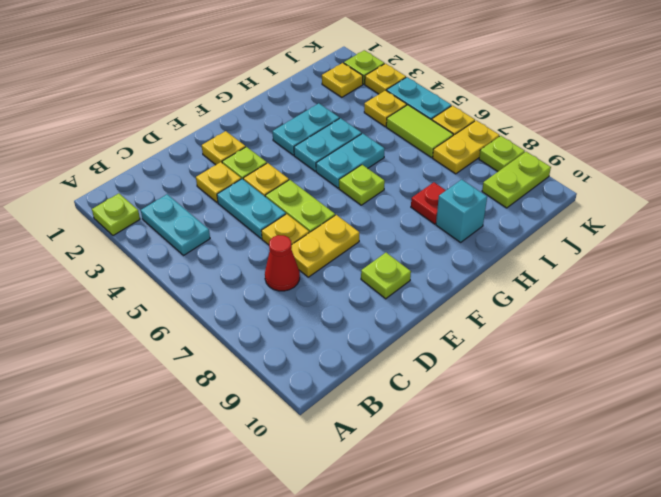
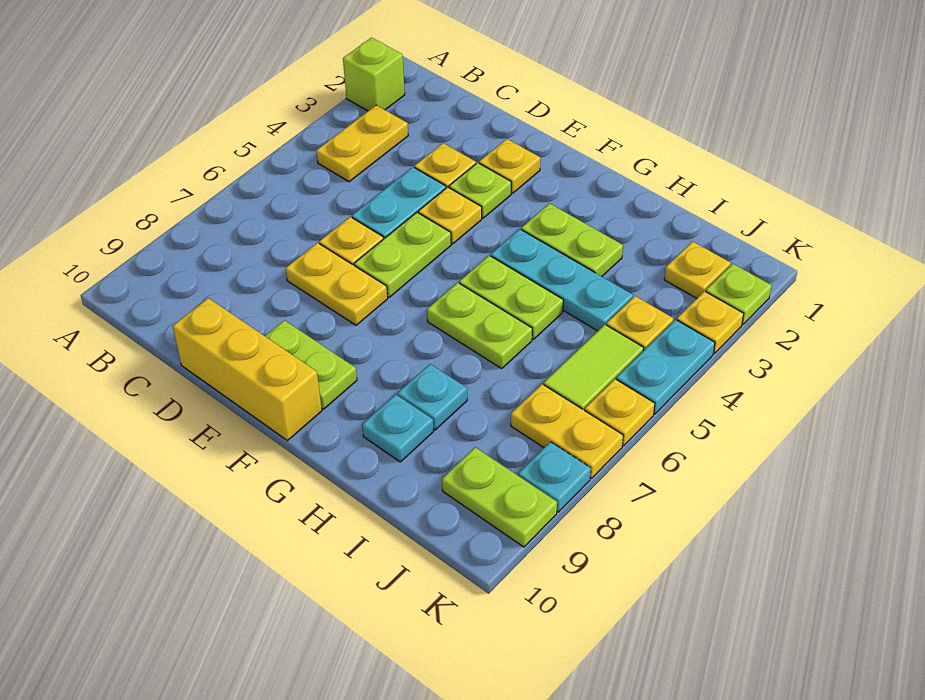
lime 1x1 plate [92,193,140,236] -> lime 1x1 brick [343,38,405,111]
cyan 1x2 plate [141,194,210,255] -> yellow 1x2 plate [316,105,408,182]
red 1x1 cone [265,235,300,291] -> none
none -> yellow 1x3 brick [173,298,322,441]
lime 1x1 plate [361,253,411,299] -> lime 1x2 plate [265,320,357,409]
cyan 1x2 plate [272,103,339,155] -> lime 1x2 plate [521,203,623,276]
cyan 1x2 plate [294,118,362,171] -> cyan 1x3 plate [491,229,633,331]
cyan 1x2 plate [316,133,385,188] -> lime 1x2 plate [459,255,563,339]
lime 1x1 plate [339,165,385,205] -> lime 1x2 plate [427,283,532,368]
red 1x1 plate [411,182,446,224] -> cyan 1x1 plate [397,364,467,430]
cyan 1x1 brick [436,180,487,242] -> cyan 1x1 plate [362,394,434,462]
lime 1x1 plate [479,136,525,171] -> cyan 1x1 plate [518,442,591,512]

